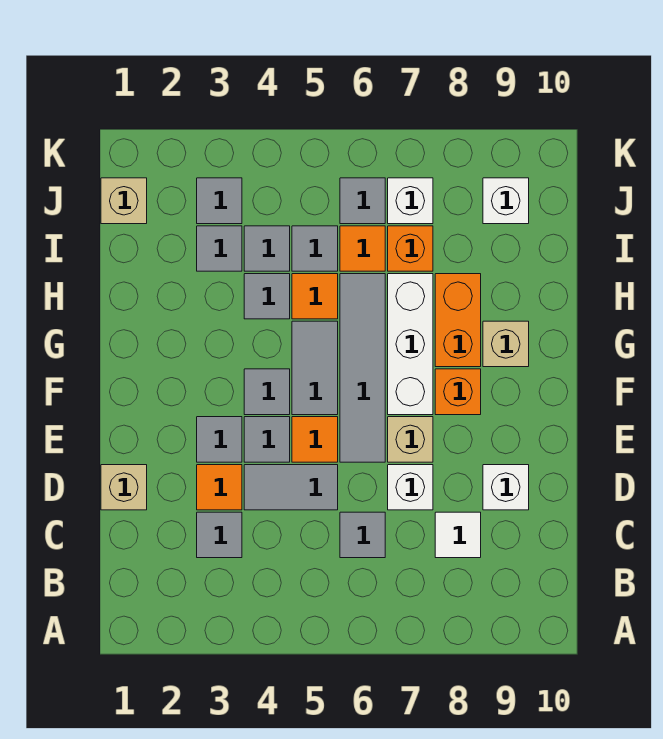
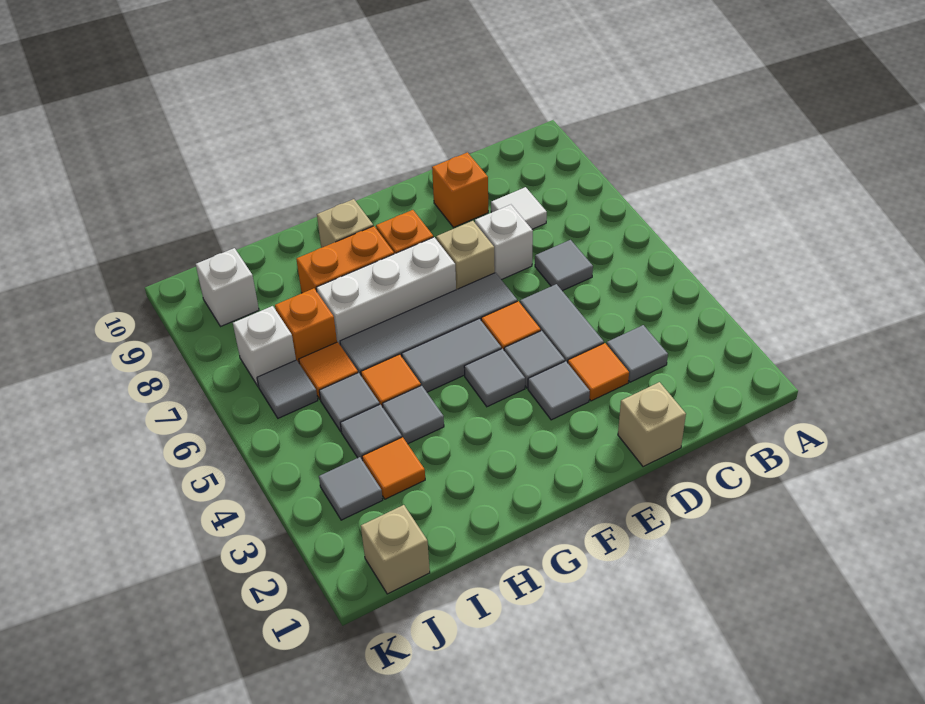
white 1x1 brick [483,465,529,510] -> orange 1x1 brick [432,152,488,227]
grey 1x1 tile [197,226,242,271] -> orange 1x1 tile [362,437,425,499]

